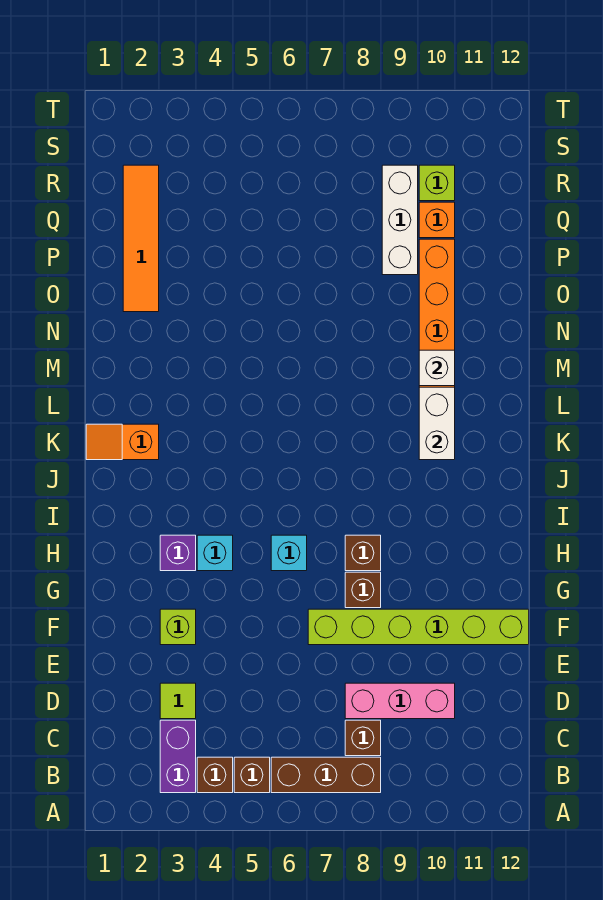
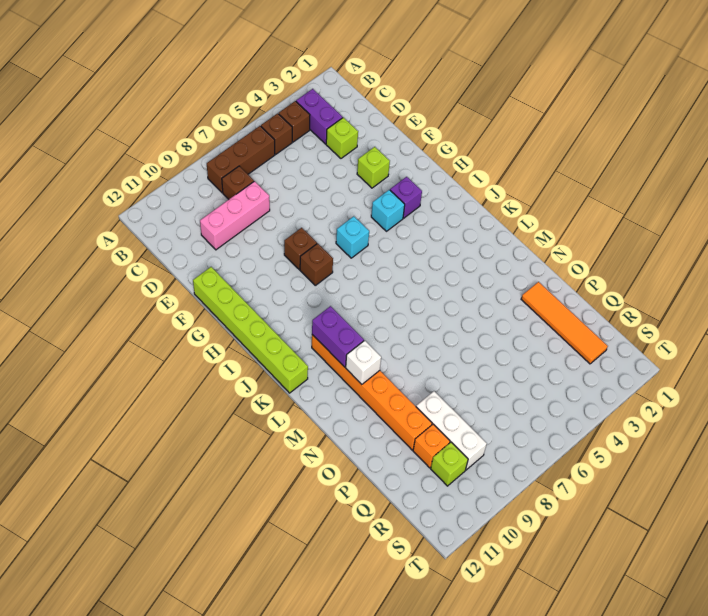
lime 1x1 tile [160,683,196,719] -> lime 1x1 brick [326,118,358,158]
lime 1x6 brick [308,609,529,645] -> lime 1x6 brick turned to [193,267,308,393]
orange 1x2 slope [86,424,159,460] -> none
white 1x2 brick [419,387,455,460] -> purple 1x2 brick [312,306,364,367]

